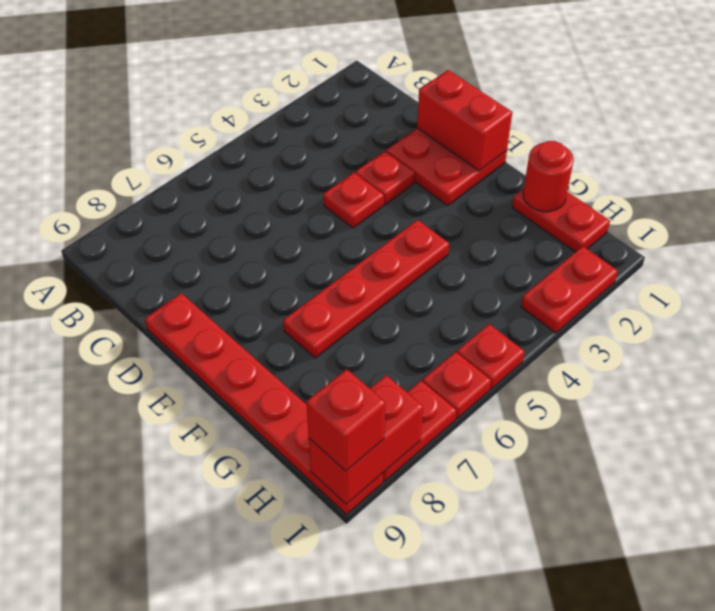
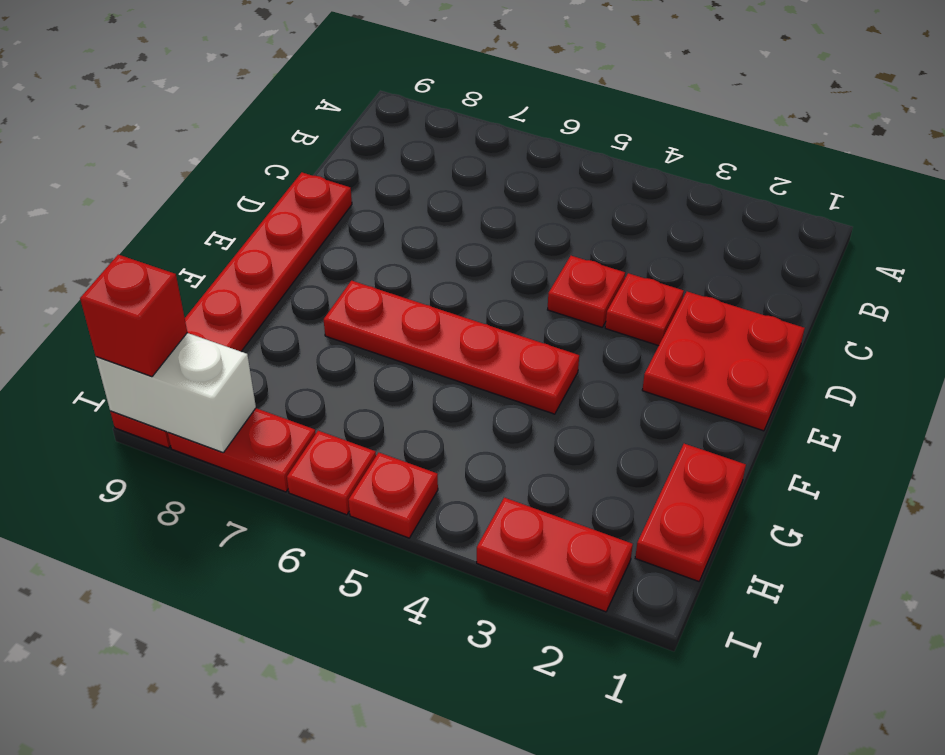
red 1x2 brick [417,70,512,171] -> none
red 1x1 round brick [523,141,574,212] -> none
red 1x2 brick [309,375,423,504] -> white 1x2 brick [96,333,256,452]

